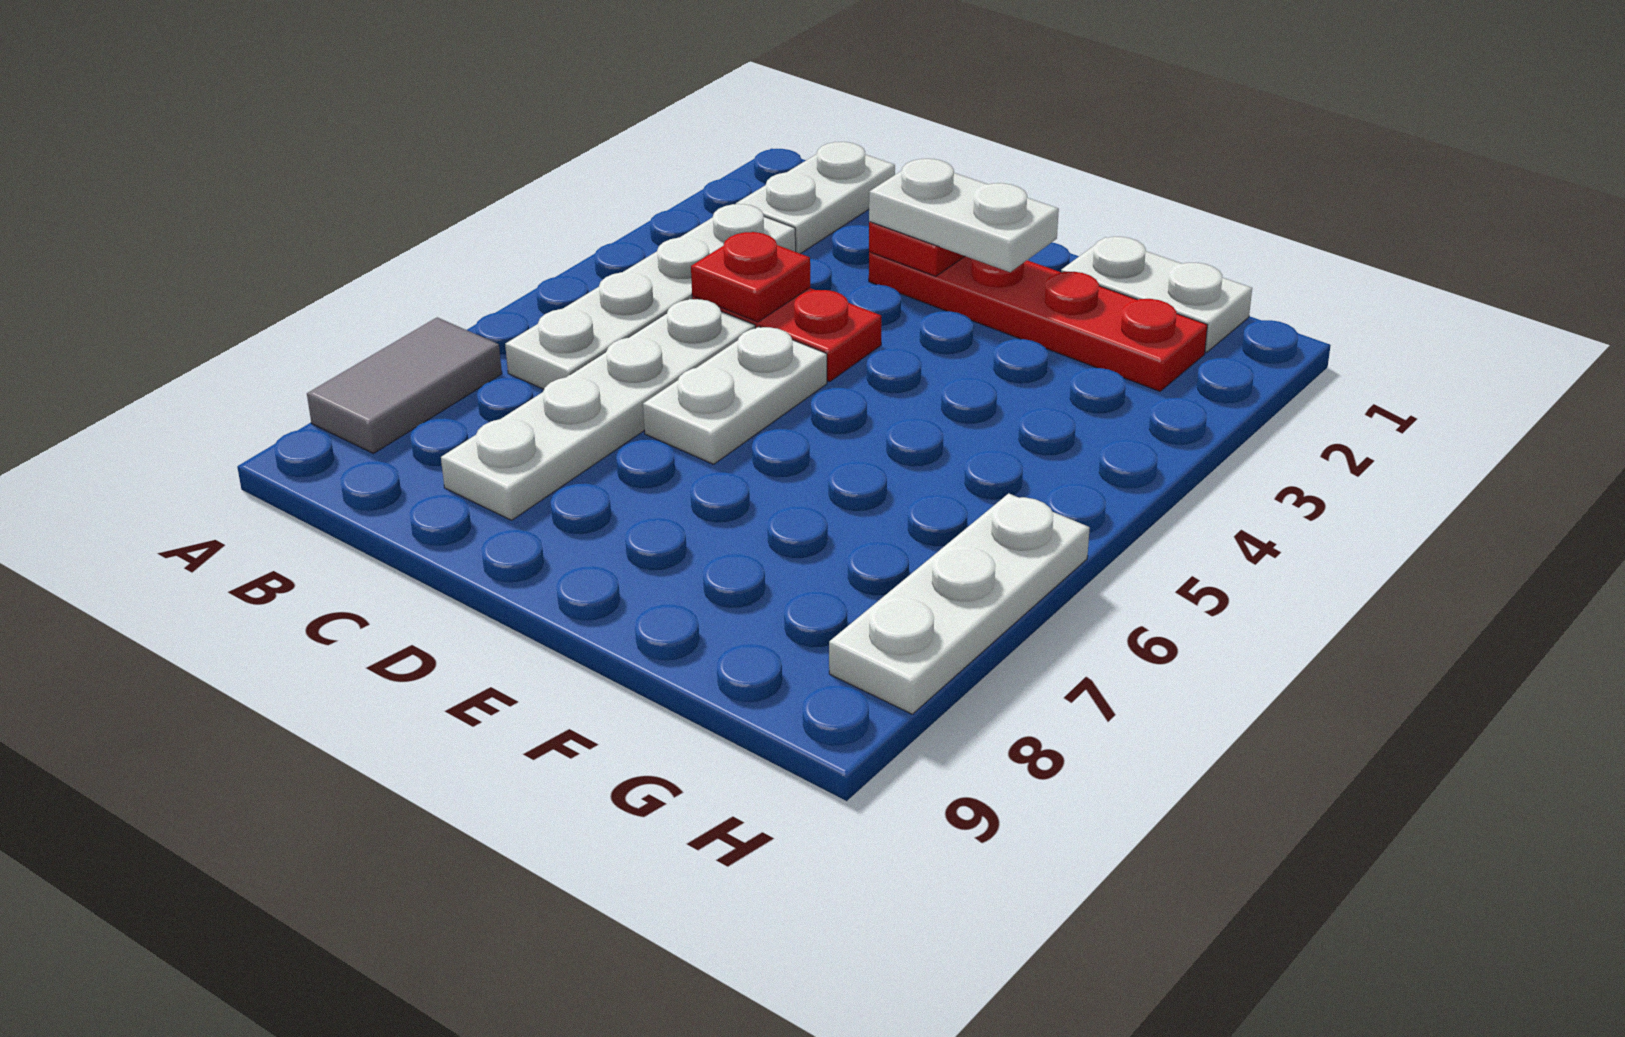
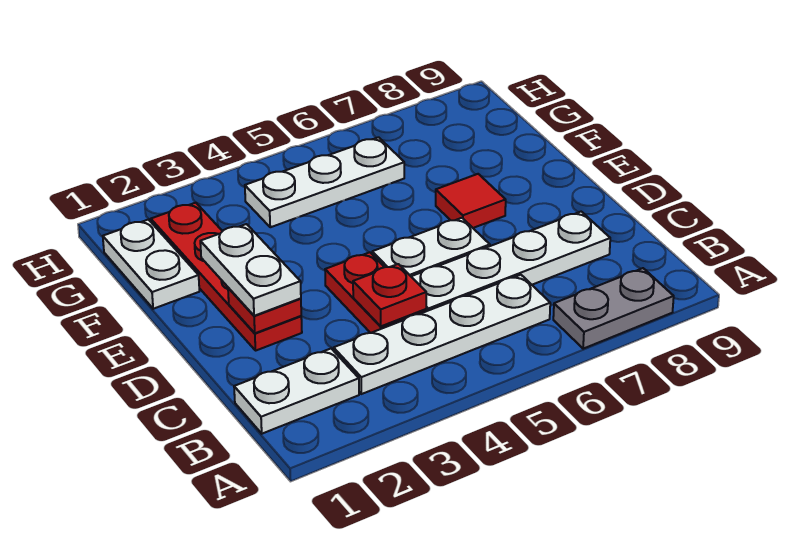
grey 1x2 tile [307,317,502,453] -> grey 1x2 plate [553,268,674,349]
none -> red 1x1 tile [436,174,506,228]
white 1x3 plate [829,493,1090,714] -> white 1x3 plate moved to [245,137,404,227]

